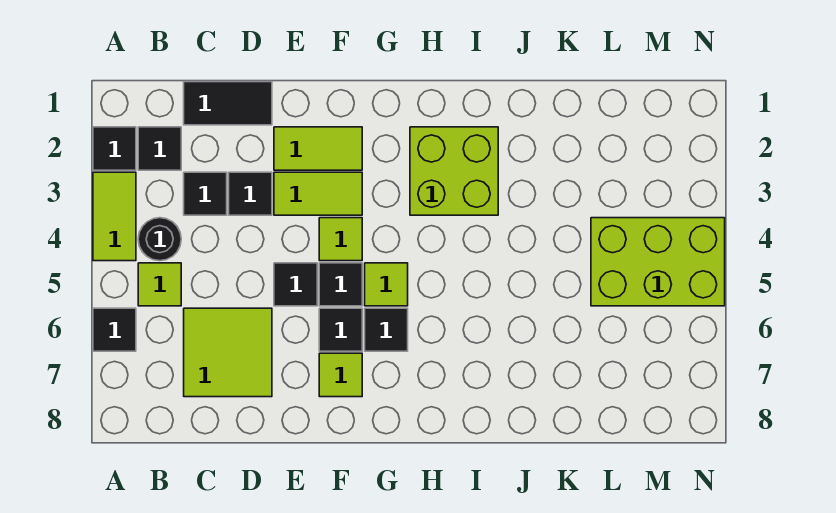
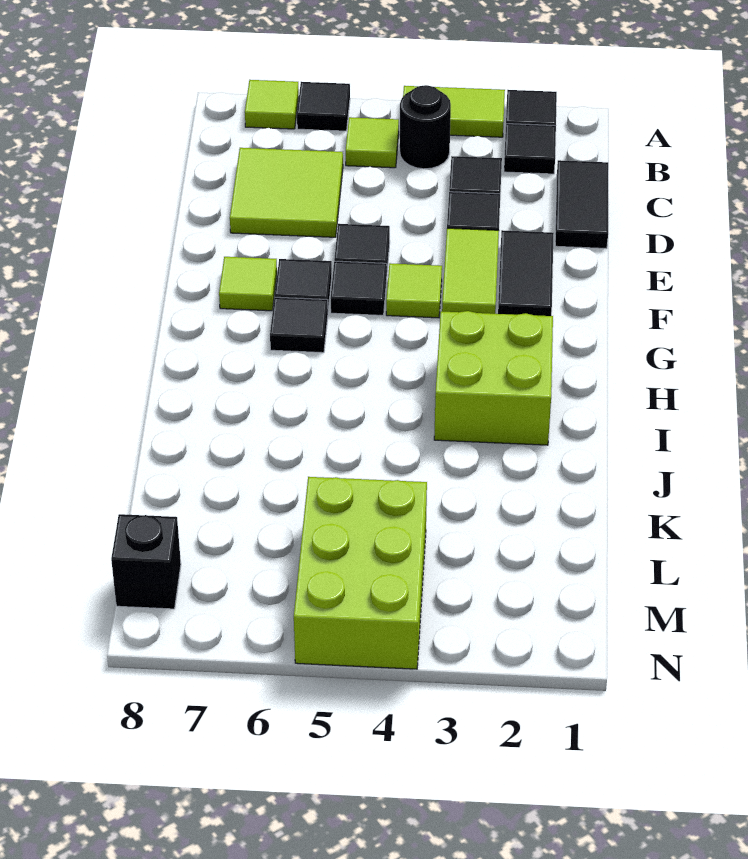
lime 1x2 tile [274,127,362,170] -> black 1x2 tile [498,230,554,316]
lime 1x1 tile [365,263,408,306] -> lime 1x1 tile moved to [245,80,299,129]
none -> black 1x1 brick [111,514,181,609]

